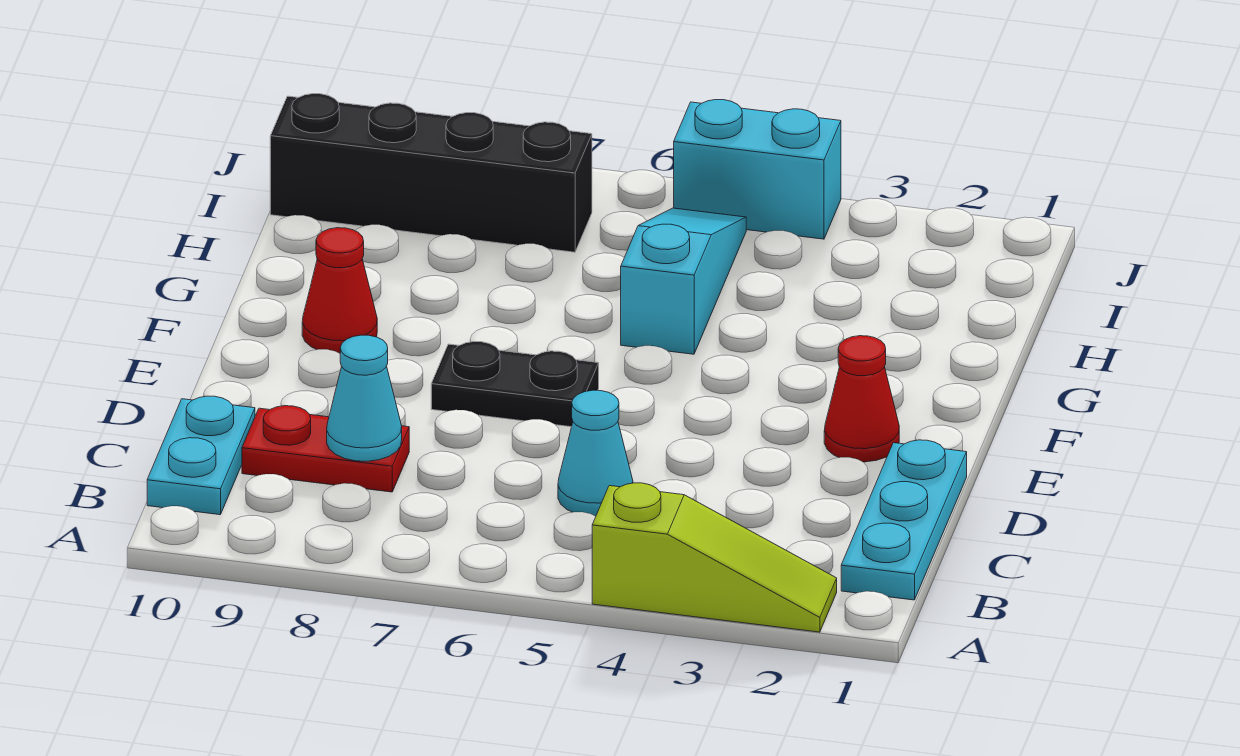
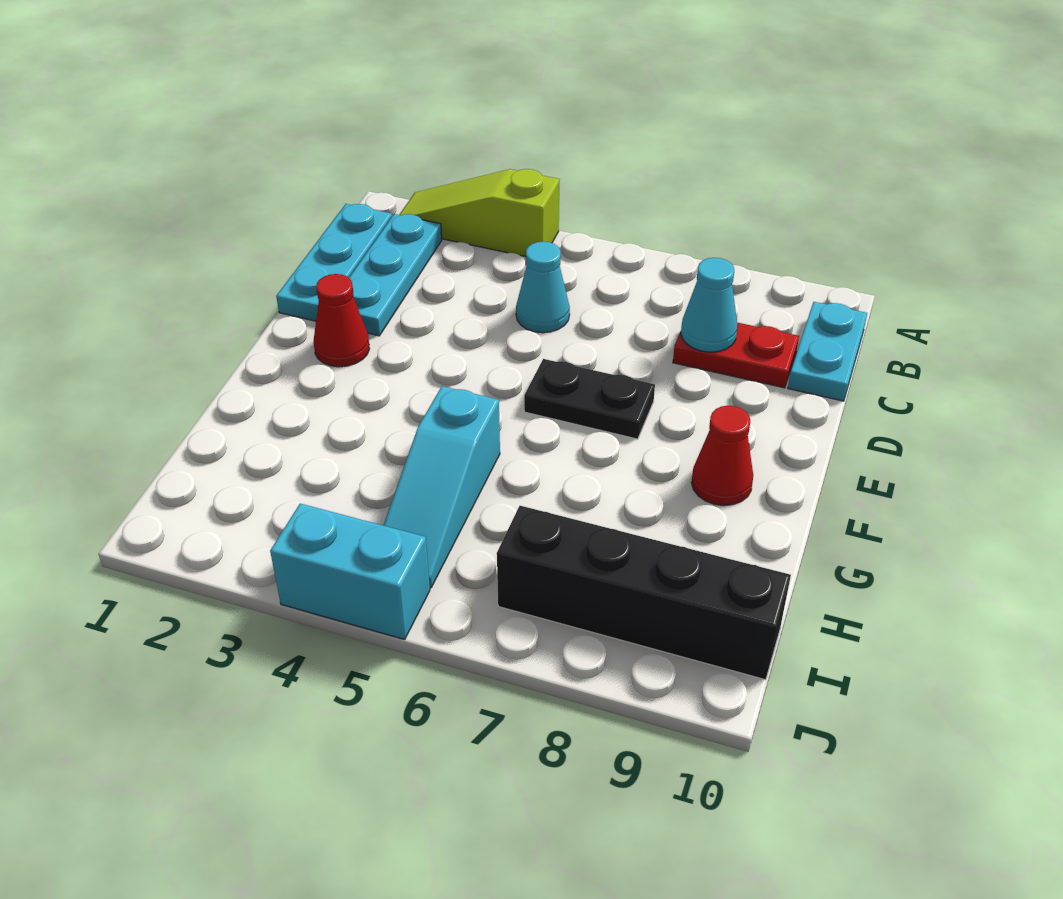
none -> cyan 1x3 plate [349,214,442,336]

